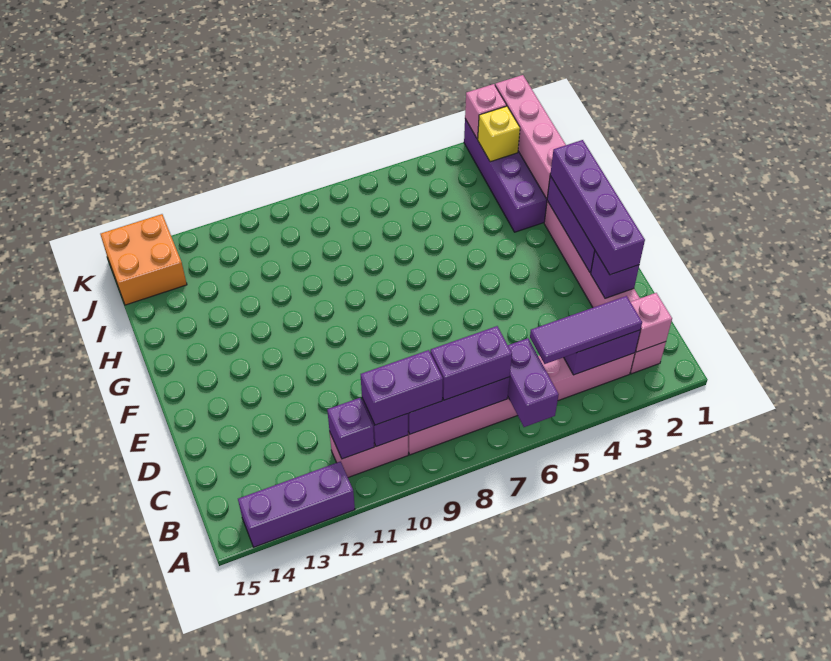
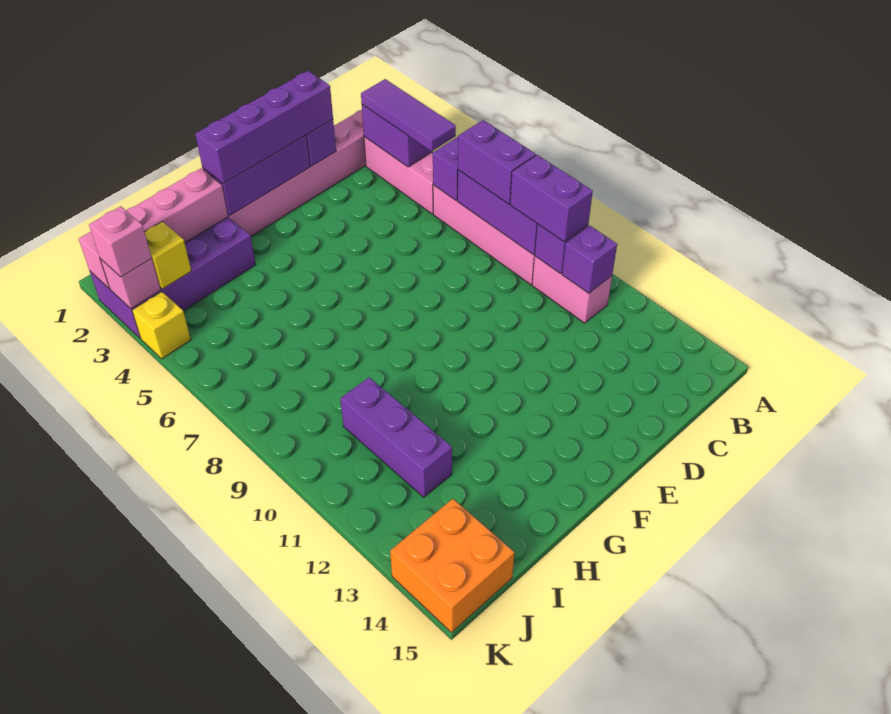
purple 1x3 brick [238,462,355,547] -> purple 1x3 brick moved to [340,377,452,497]
pink 1x1 brick [631,293,672,352] -> pink 1x1 brick moved to [89,206,152,277]
none -> yellow 1x1 brick [132,292,191,359]

